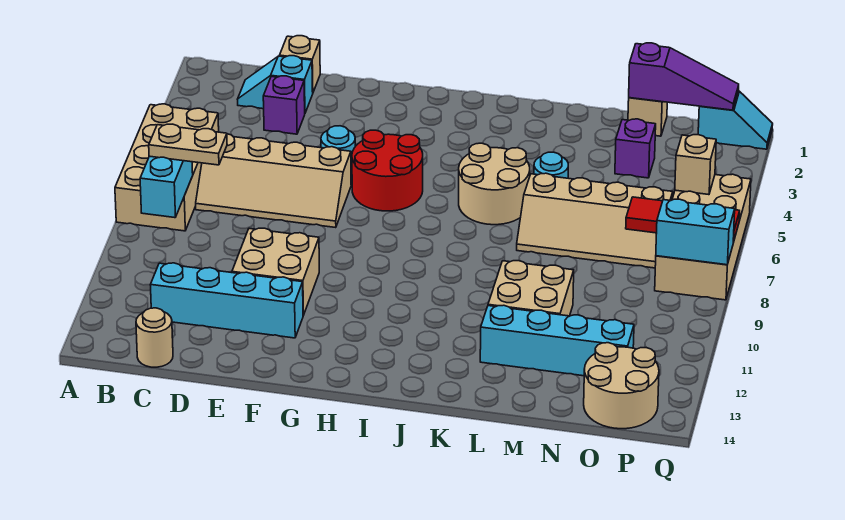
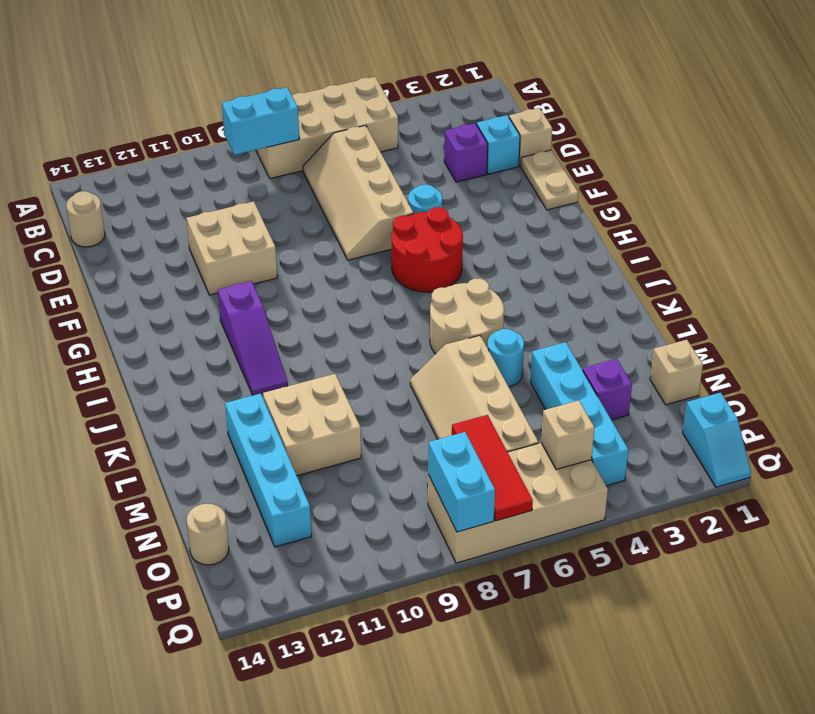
tan 1x2 plate [149,124,227,165] -> tan 1x2 plate moved to [521,150,578,210]
cyan 1x4 brick [150,263,303,338] -> cyan 1x4 brick moved to [530,342,628,486]
purple 1x3 slope [629,43,739,110] -> purple 1x3 slope moved to [218,281,287,395]
tan 2x2 round brick [584,343,659,429] -> tan 1x1 round brick [186,504,229,565]

